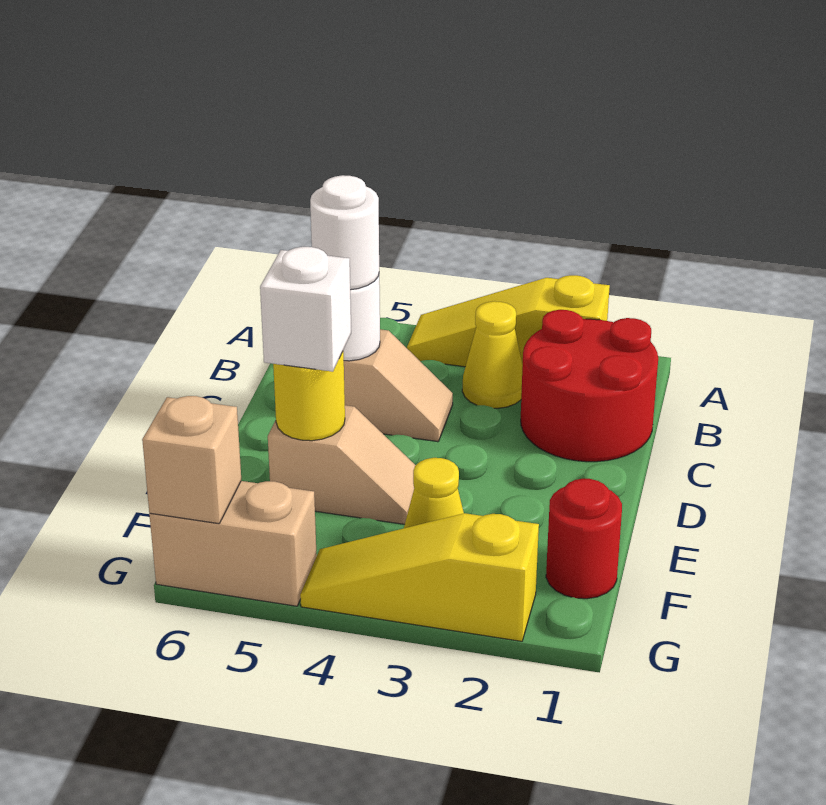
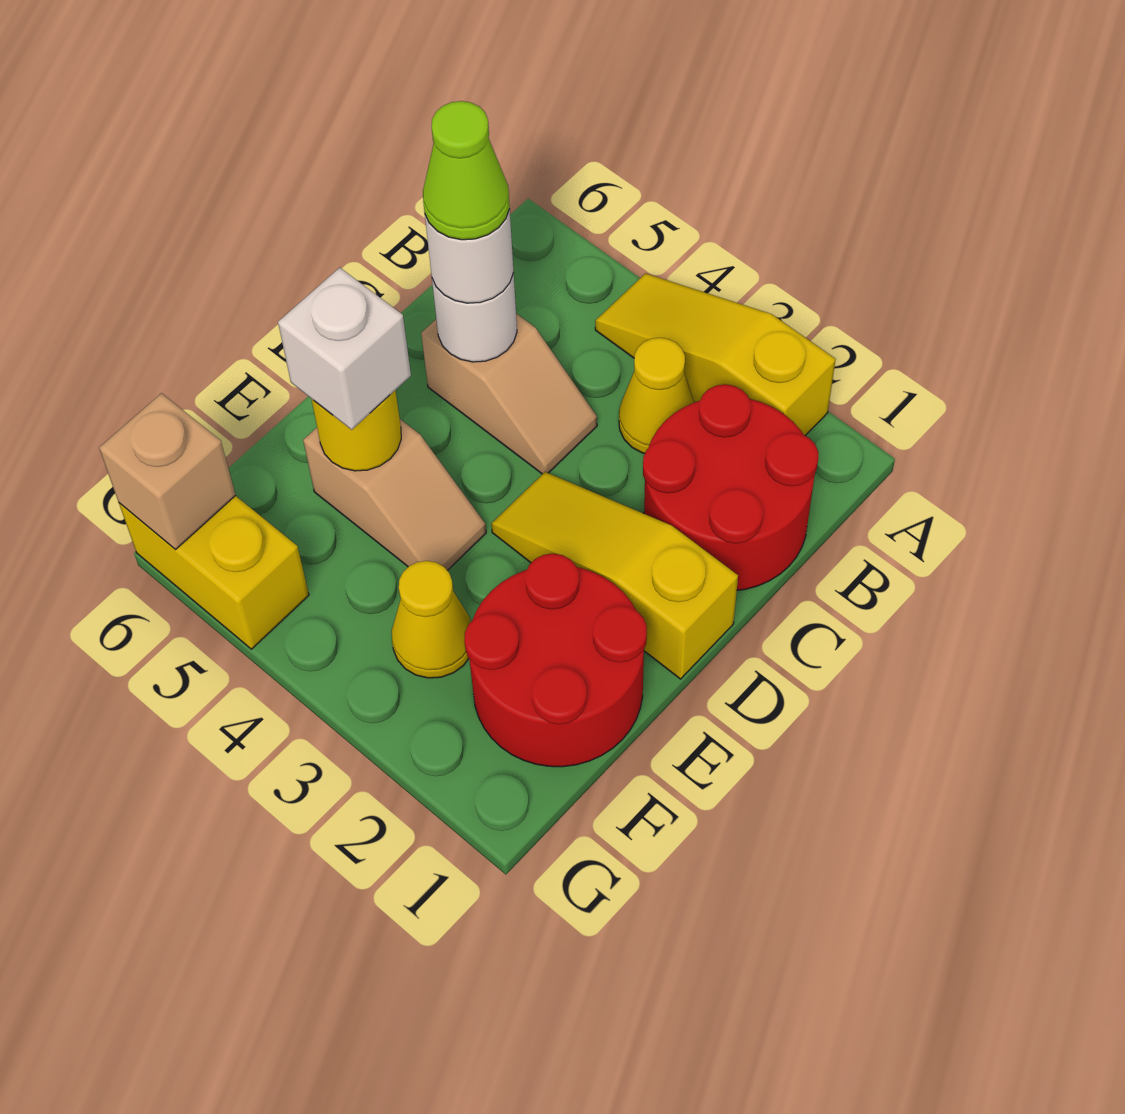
none -> lime 1x1 cone [423,101,510,240]
red 1x1 round brick [546,479,622,599] -> red 2x2 round brick [464,554,647,767]
yellow 1x3 slope [300,513,539,641] -> yellow 1x3 slope moved to [491,472,738,679]
tan 1x2 brick [149,481,317,606] -> yellow 1x2 brick [119,496,309,649]

